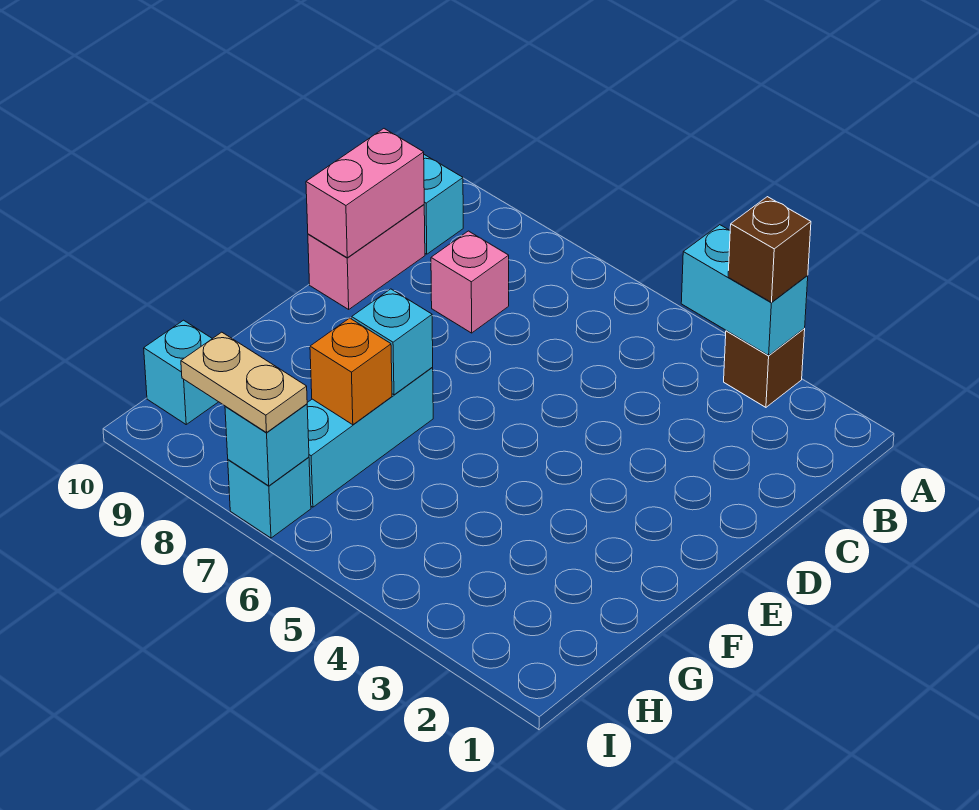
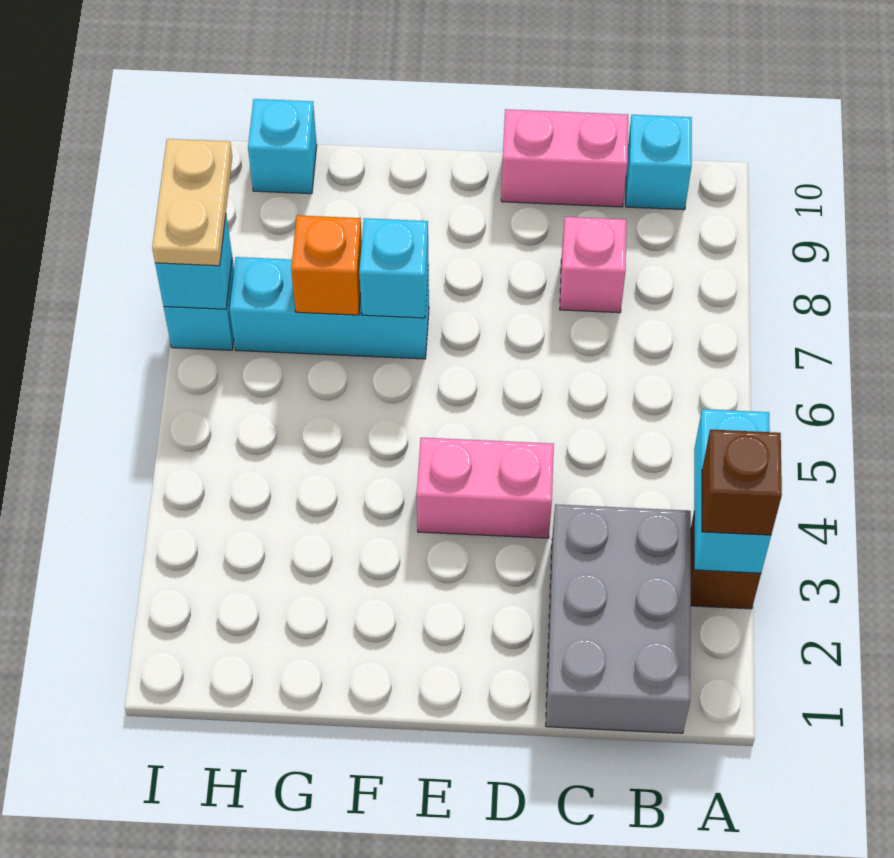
none -> grey 2x3 brick [546,504,691,733]
pink 1x2 brick [306,129,424,258] -> pink 1x2 brick moved to [417,438,554,538]

